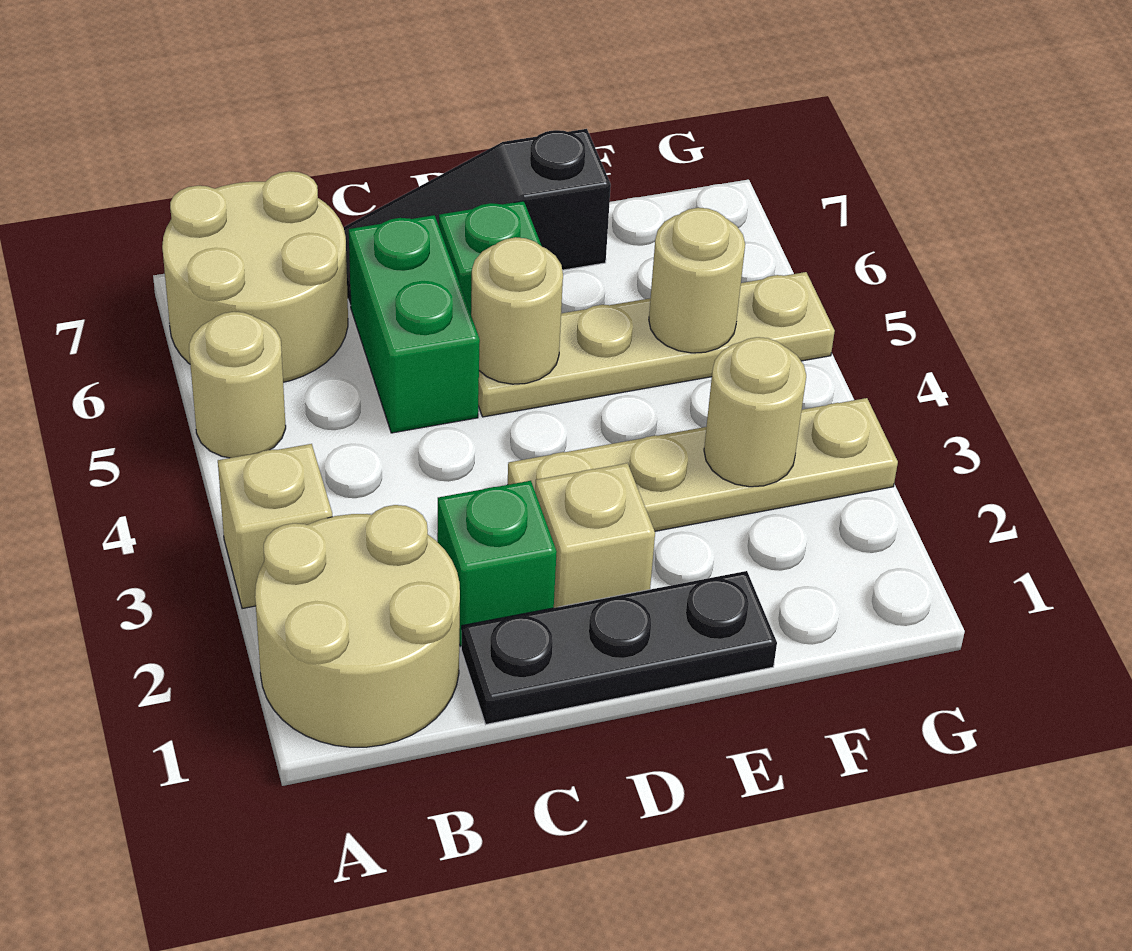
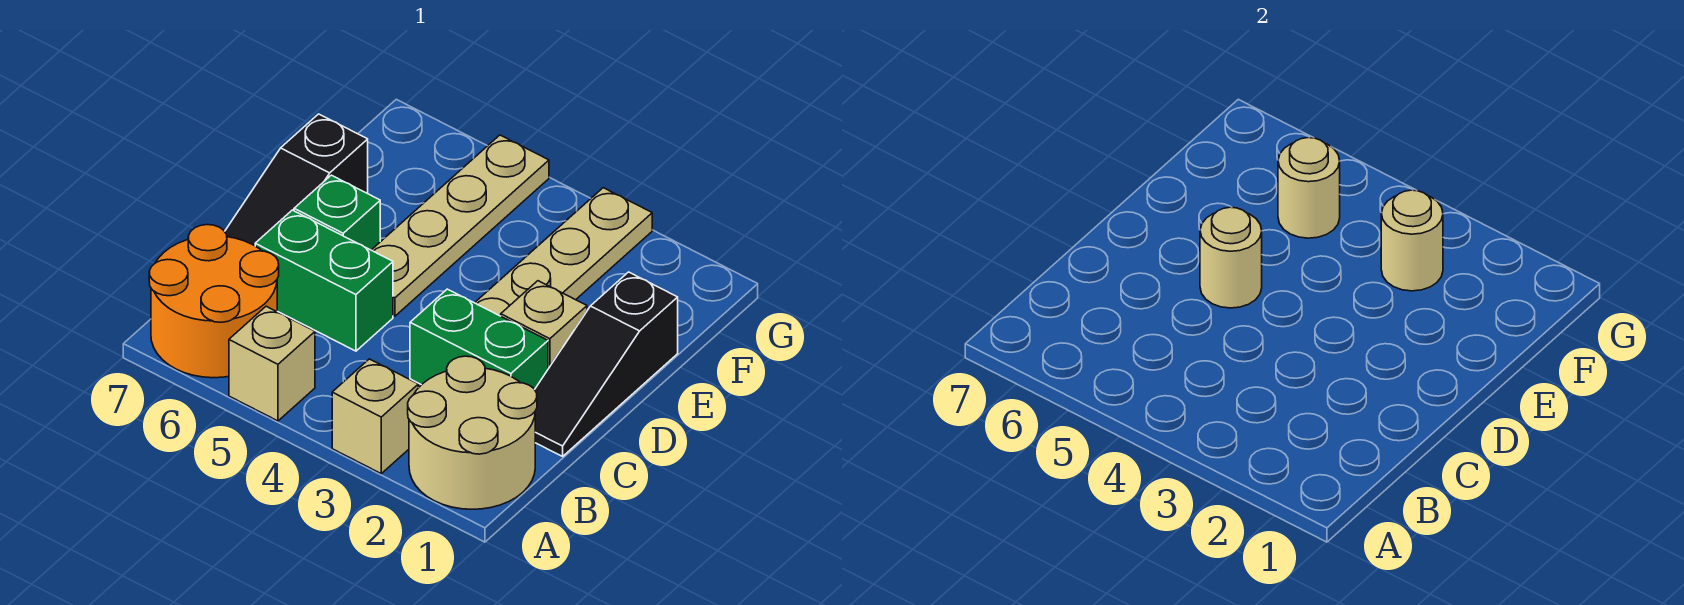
tan 1x1 round brick [189,312,286,458] -> tan 1x1 brick [229,306,315,421]
tan 2x2 round brick [162,171,348,382] -> orange 2x2 round brick [149,225,279,378]
black 1x3 plate [461,571,777,724] -> black 1x3 slope [535,272,678,456]
green 1x1 brick [437,481,557,647] -> green 1x2 brick [410,289,548,389]

